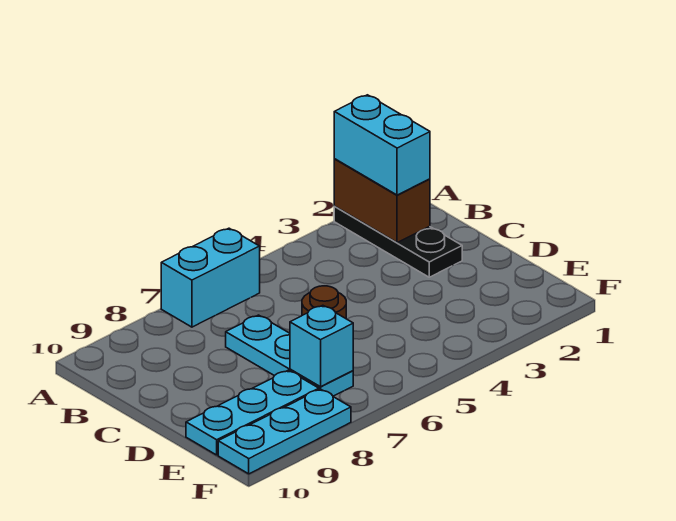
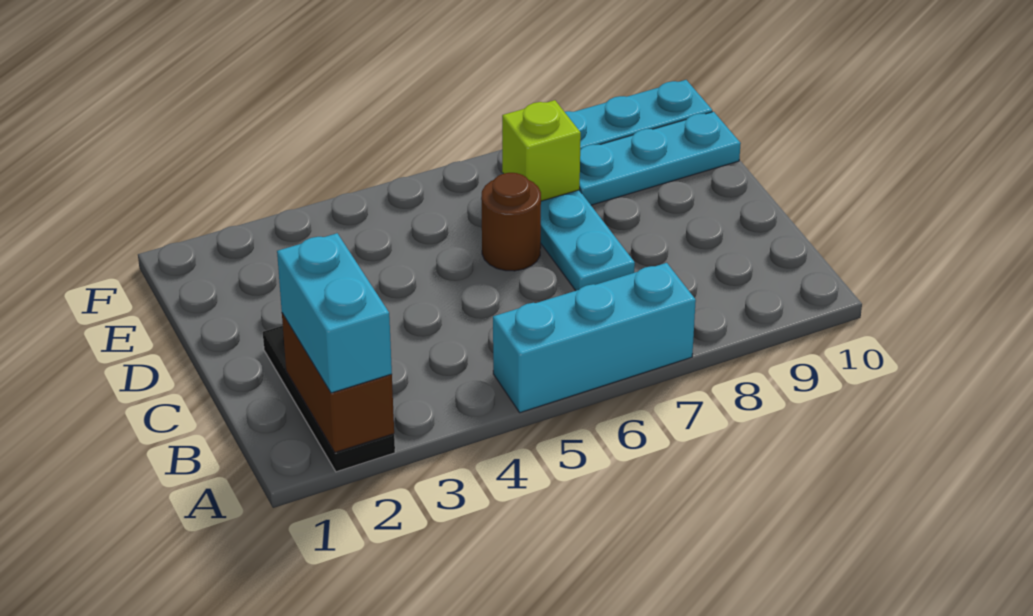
cyan 1x2 brick [161,228,260,327] -> cyan 1x3 brick [493,263,696,413]
cyan 1x1 brick [290,305,353,387] -> lime 1x1 brick [502,100,581,201]

